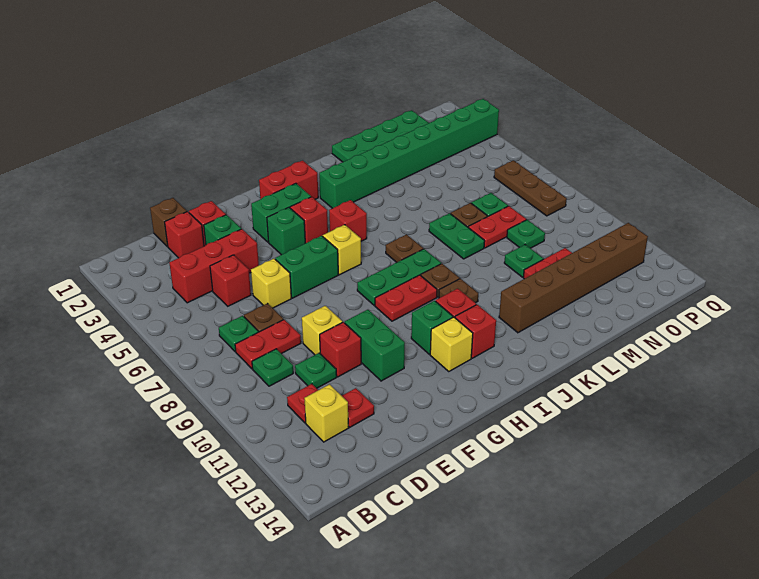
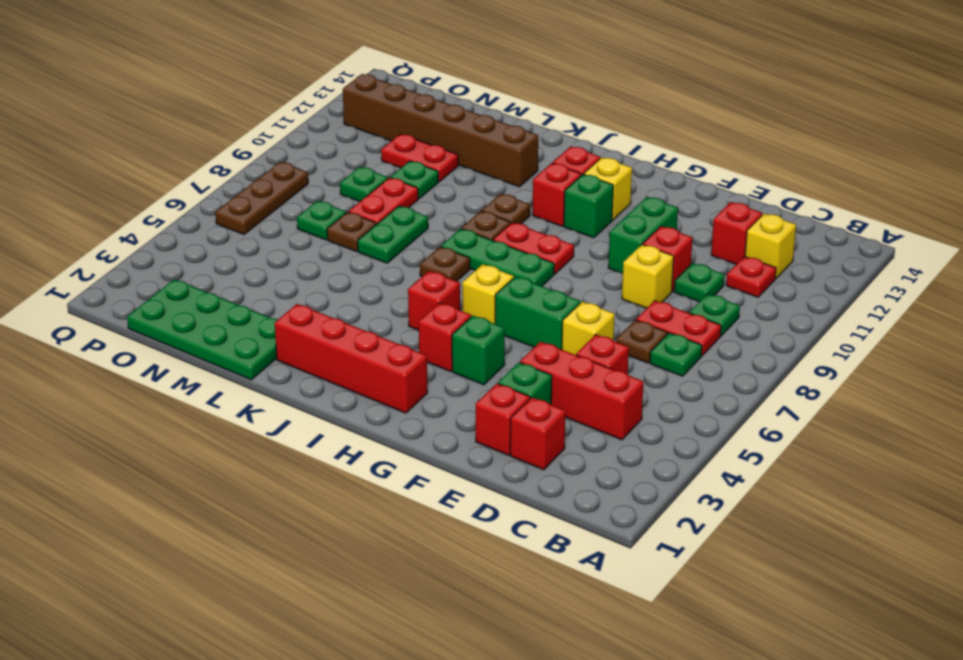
brown 1x1 brick [150,198,187,246] -> none
red 1x1 plate [342,388,374,427] -> red 1x1 brick [711,202,762,264]
green 1x2 brick [251,183,311,242] -> none
red 1x2 brick [259,161,318,199] -> red 1x4 brick [275,304,427,413]
green 1x8 brick [319,99,499,208] -> none
red 1x2 plate [468,206,526,248] -> red 1x2 plate turned to [349,178,418,224]

